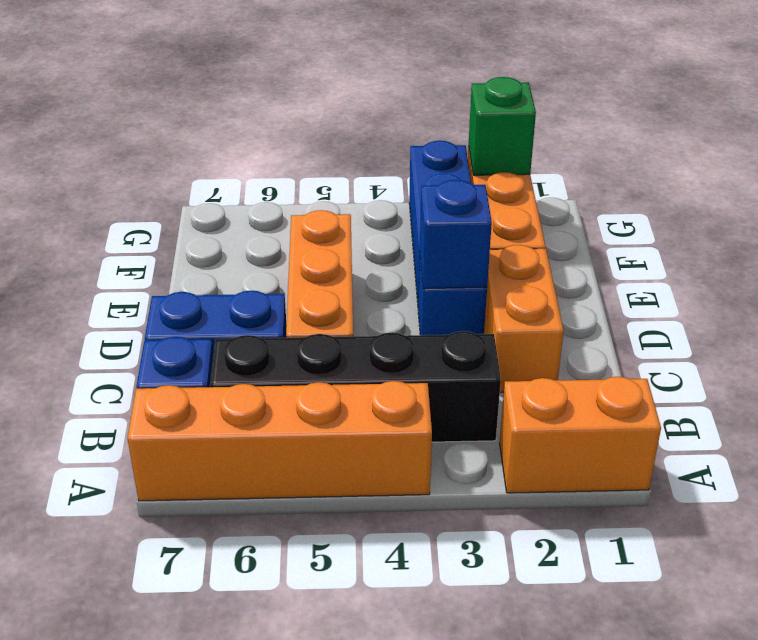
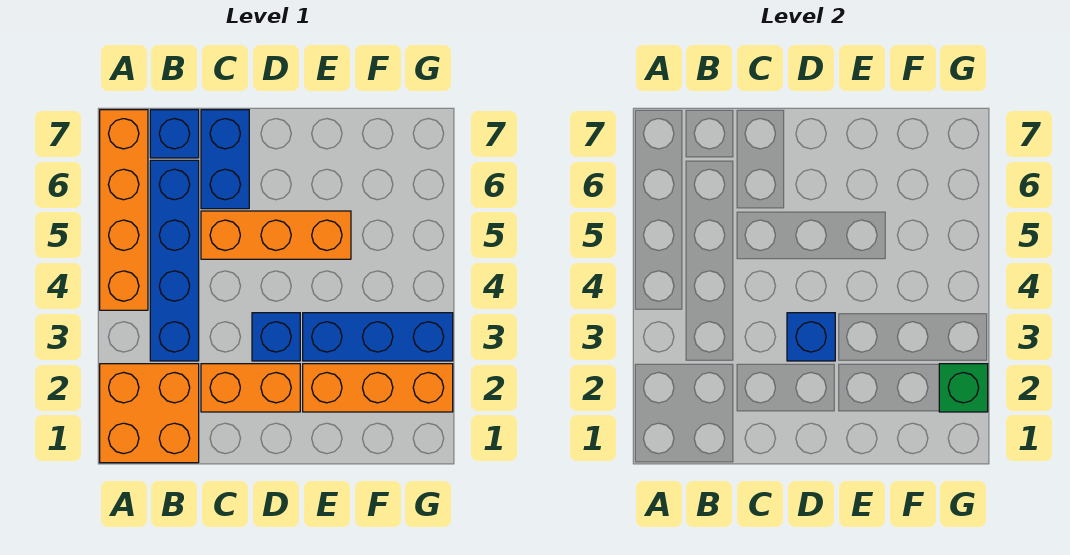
orange 1x2 brick [500,377,661,493] -> orange 2x2 brick [100,364,199,463]
black 1x4 brick [210,331,501,442] -> blue 1x4 brick [150,160,199,361]

